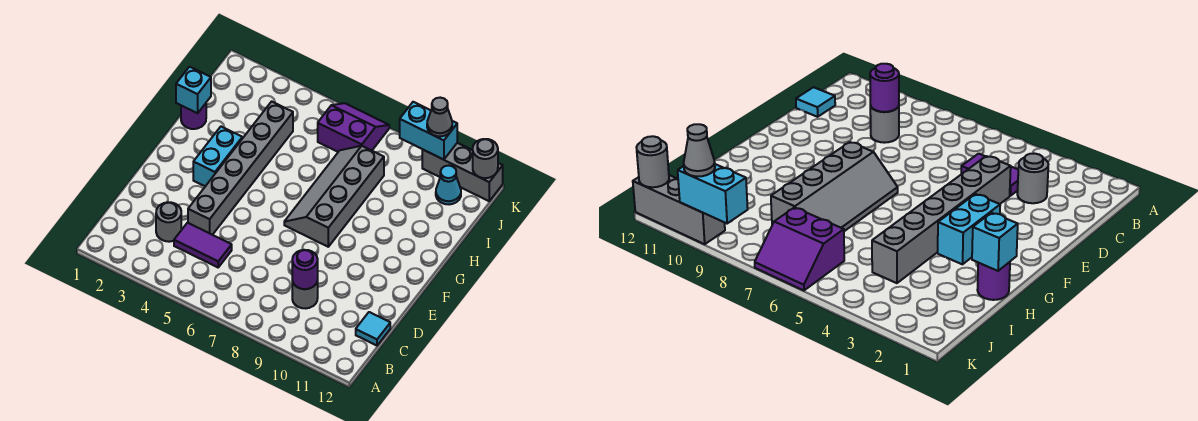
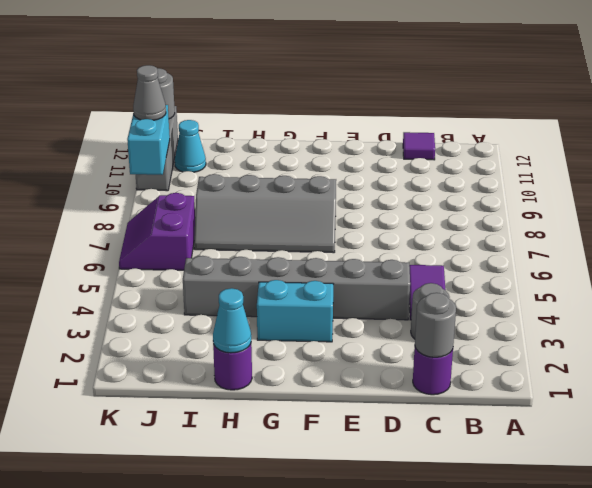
grey 1x1 round brick [292,280,318,309] -> grey 1x1 round brick moved to [415,293,456,357]
purple 1x1 round brick [292,250,318,289] -> purple 1x1 round brick moved to [413,348,453,395]
cyan 1x1 tile [356,312,390,346] -> purple 1x1 tile [403,132,435,160]
cyan 1x1 brick [176,67,211,113] -> cyan 1x1 cone [213,288,251,353]

